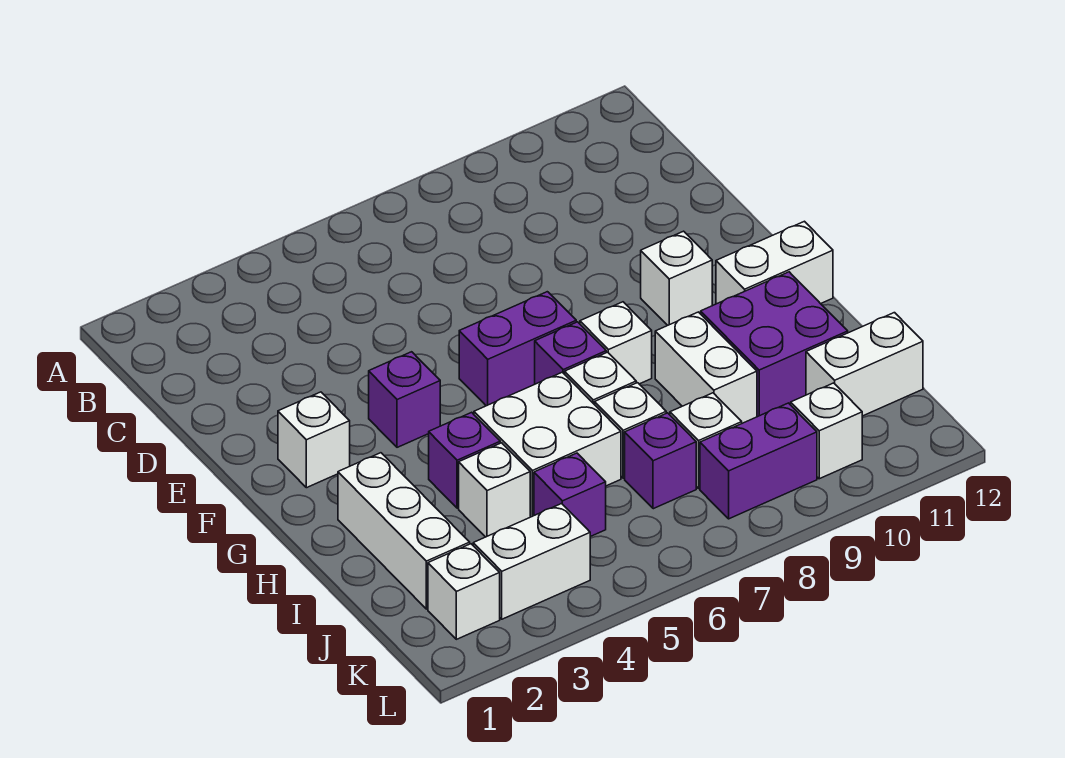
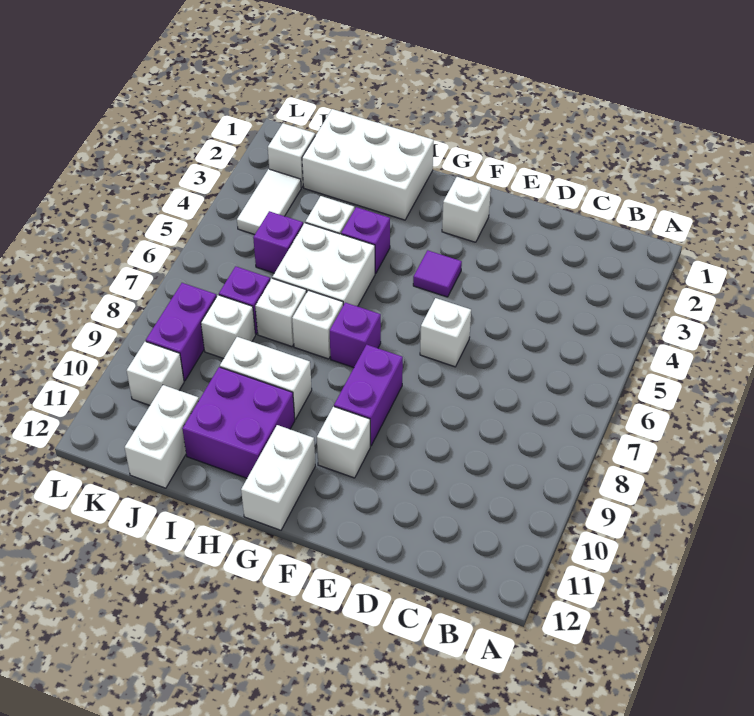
purple 1x1 brick [369,352,440,447] -> purple 1x1 tile [413,250,462,297]
purple 1x2 brick [459,292,576,406] -> purple 1x2 brick moved to [334,345,403,446]
white 1x1 brick [580,302,652,384] -> white 1x1 brick moved to [420,298,471,367]
white 1x3 brick [338,453,470,609] -> white 2x3 brick [302,109,434,220]
white 1x2 brick [473,504,590,619] -> white 1x2 tile [237,169,301,235]

